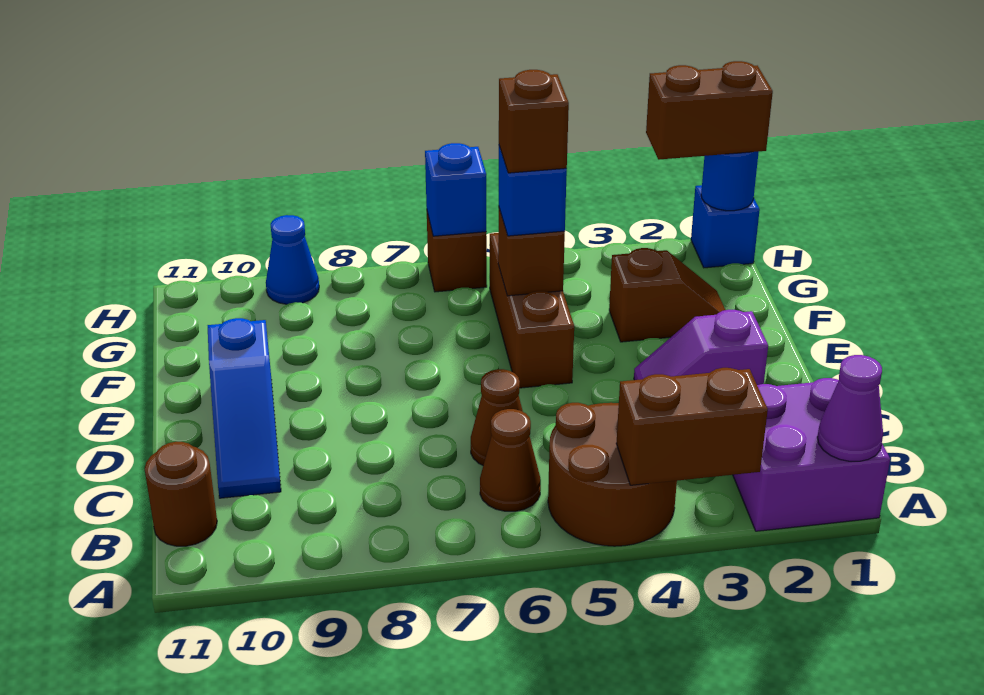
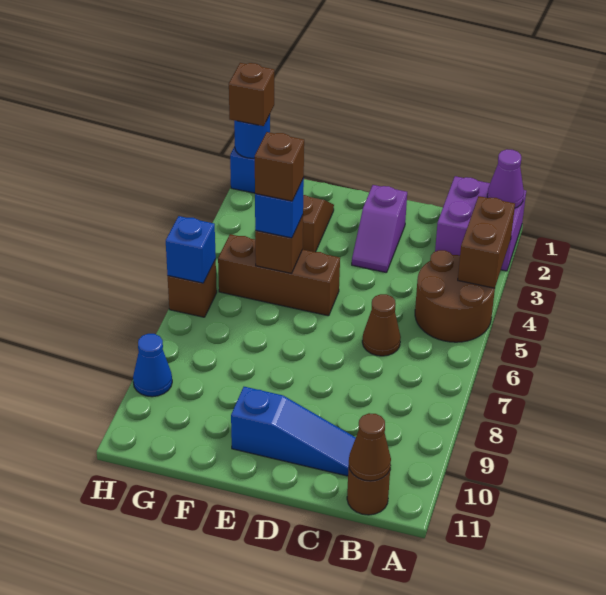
brown 1x1 cone [480,409,541,511] -> brown 1x1 cone moved to [349,413,391,481]
brown 1x2 brick [646,61,773,160] -> brown 1x1 brick [229,63,274,126]

